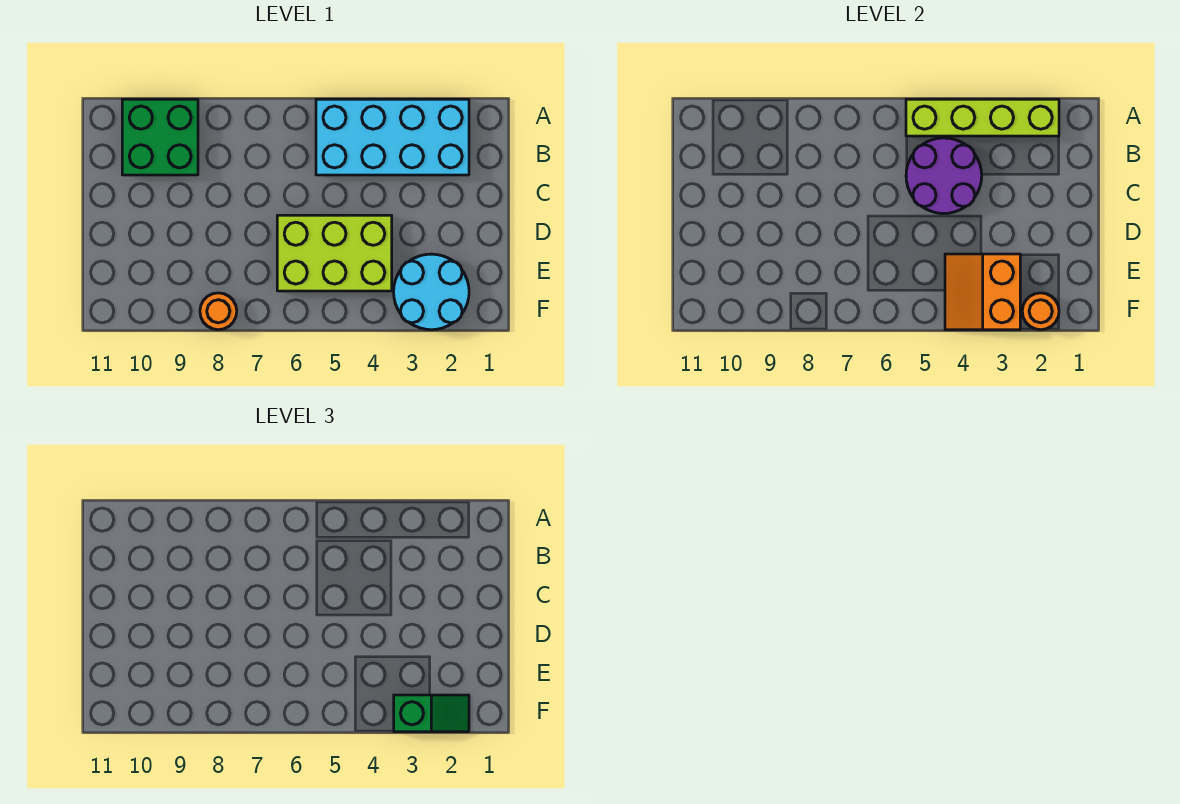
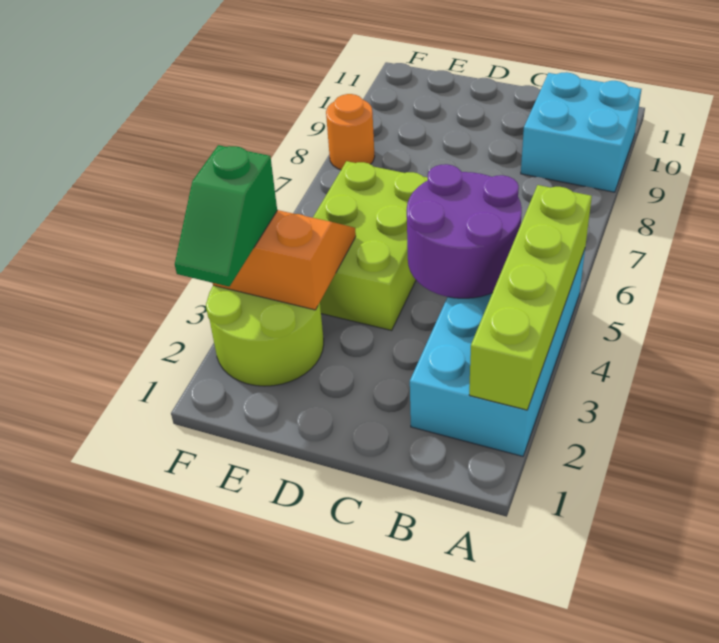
green 2x2 brick [122,99,198,175] -> cyan 2x2 brick [521,72,641,192]
cyan 2x2 round brick [394,254,469,330] -> lime 2x2 round brick [206,285,324,386]
orange 1x1 round brick [1022,293,1059,330] -> none

